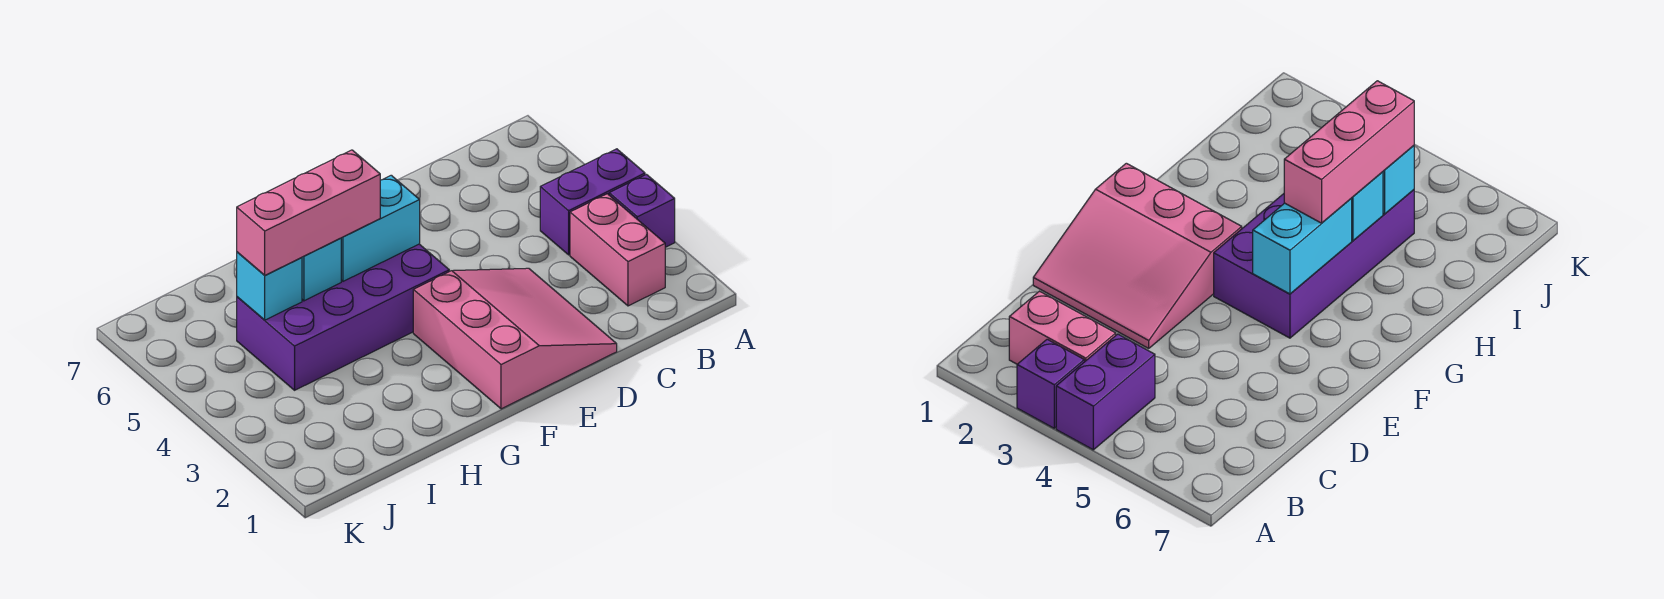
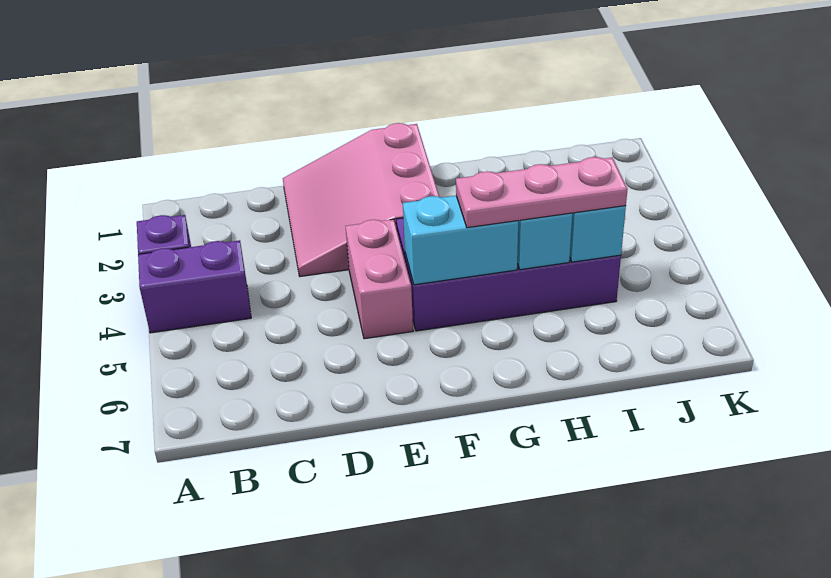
pink 1x2 brick [570,194,665,306] -> pink 1x2 brick moved to [346,219,413,339]
pink 1x3 brick [237,150,380,275] -> pink 1x3 plate [456,157,628,228]

